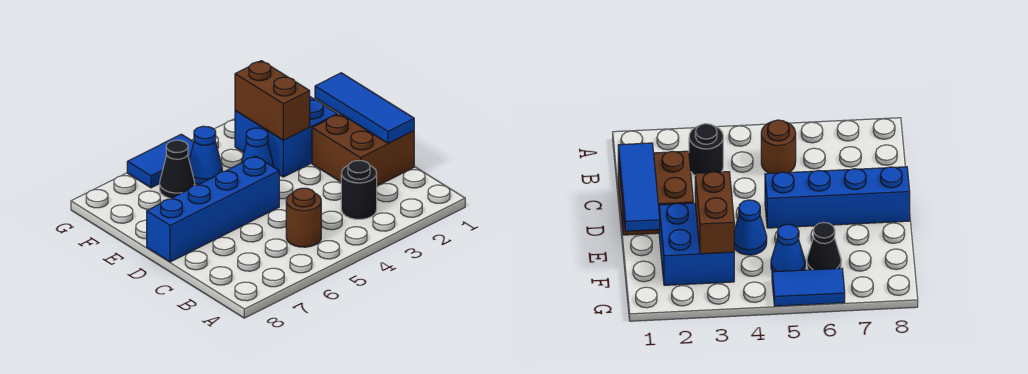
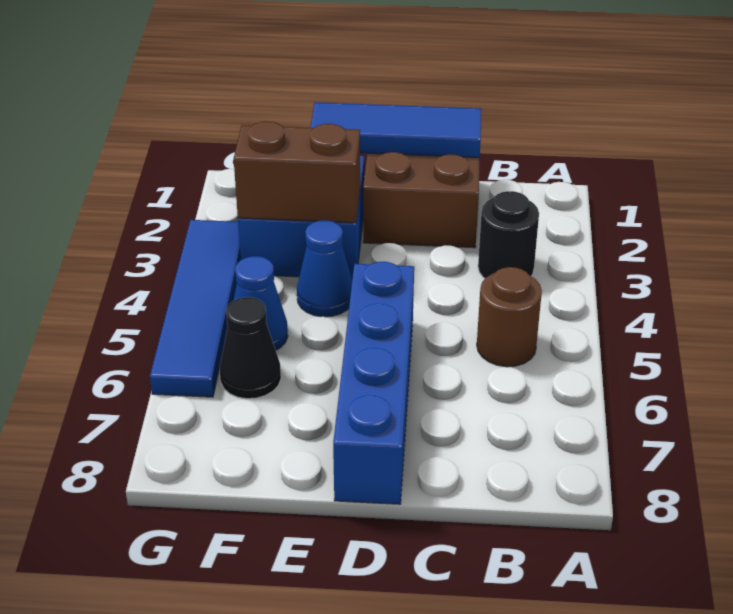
blue 1x2 tile [127,134,194,188] -> blue 1x4 tile [150,220,241,397]

